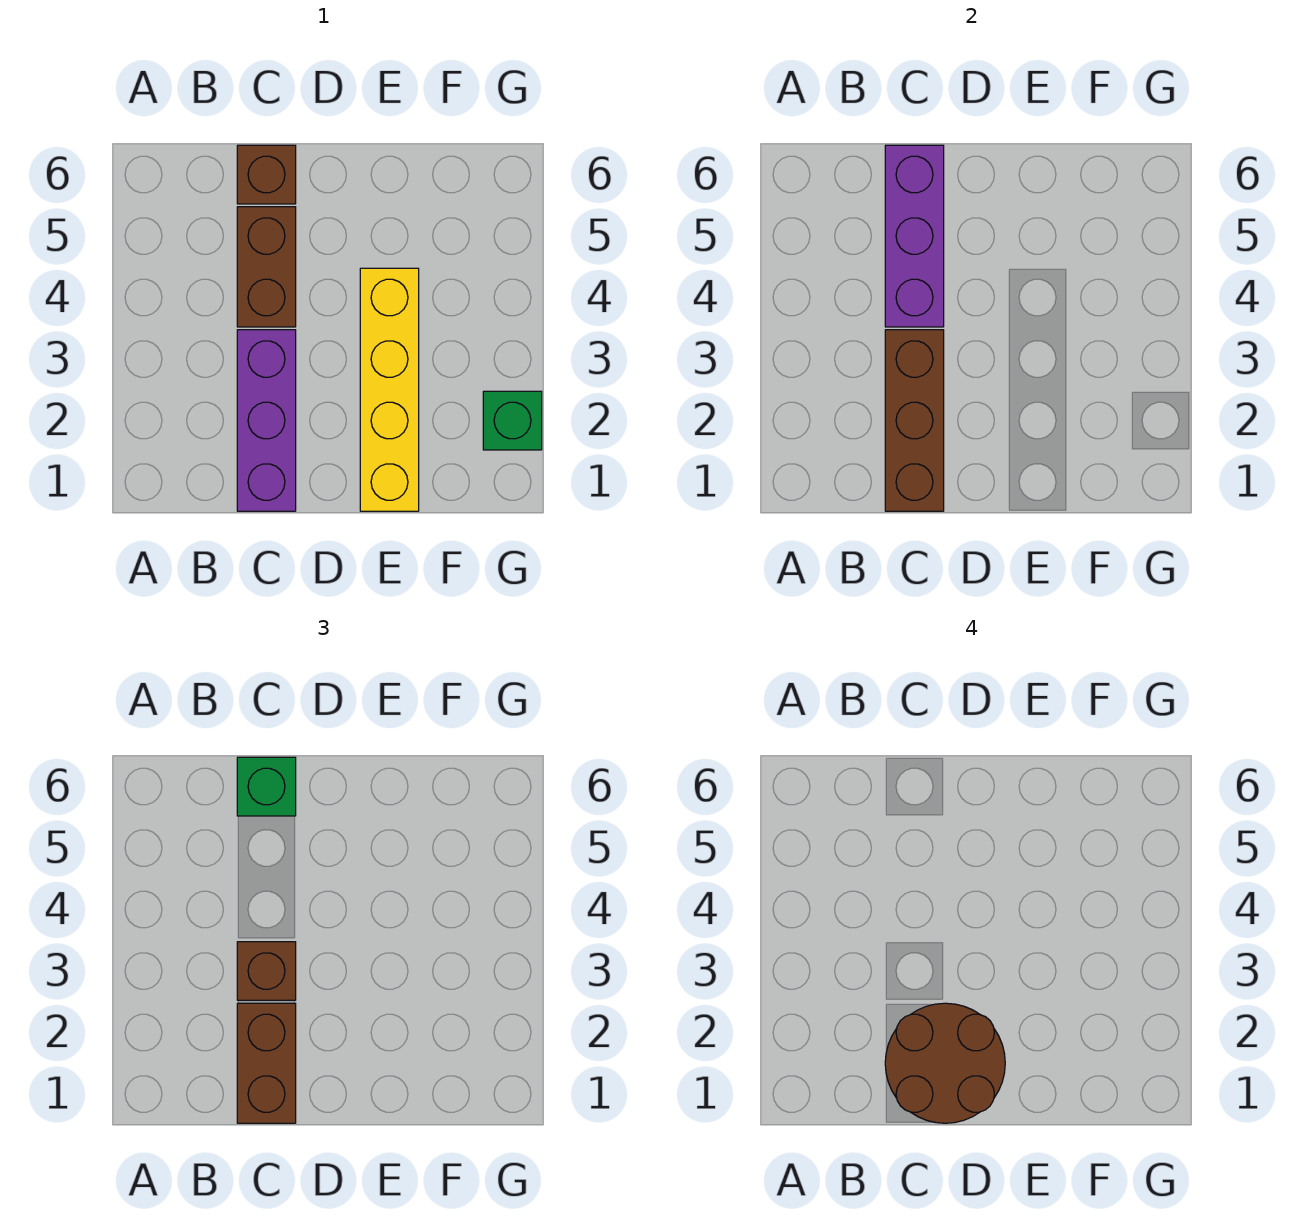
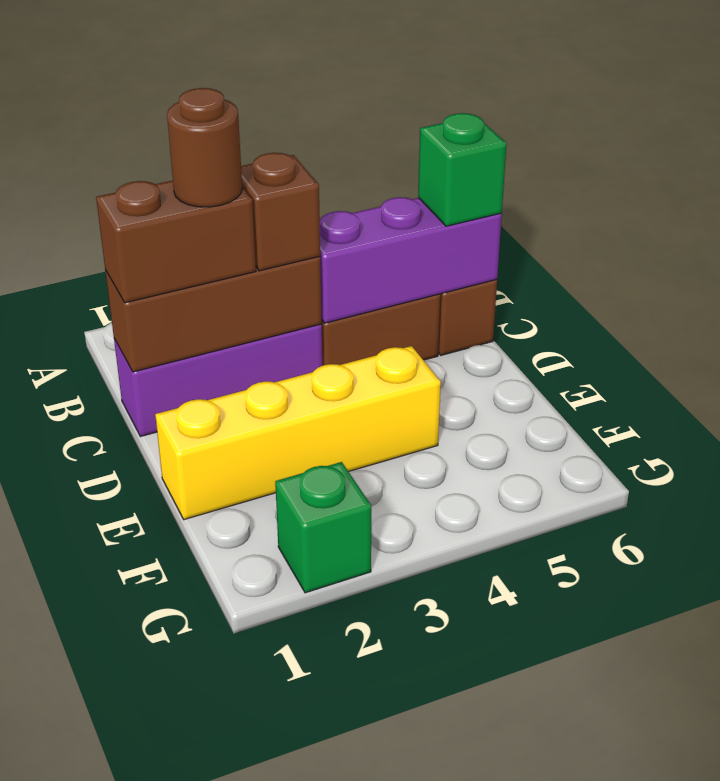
brown 2x2 round brick [885,1003,1005,1123] -> brown 1x1 round brick [167,88,242,207]

